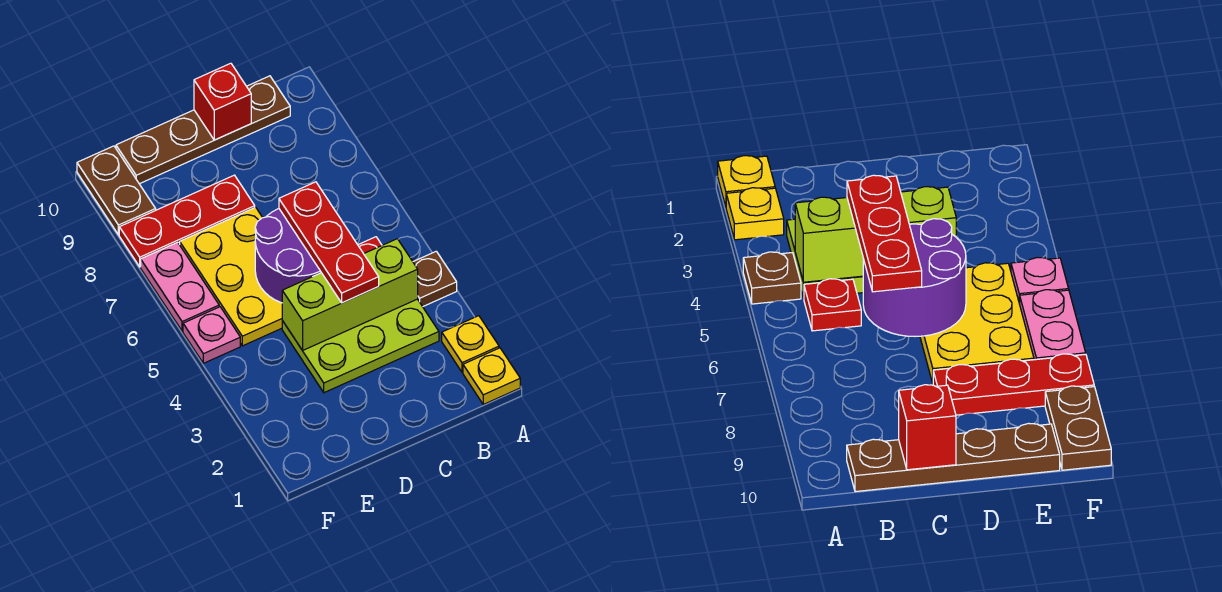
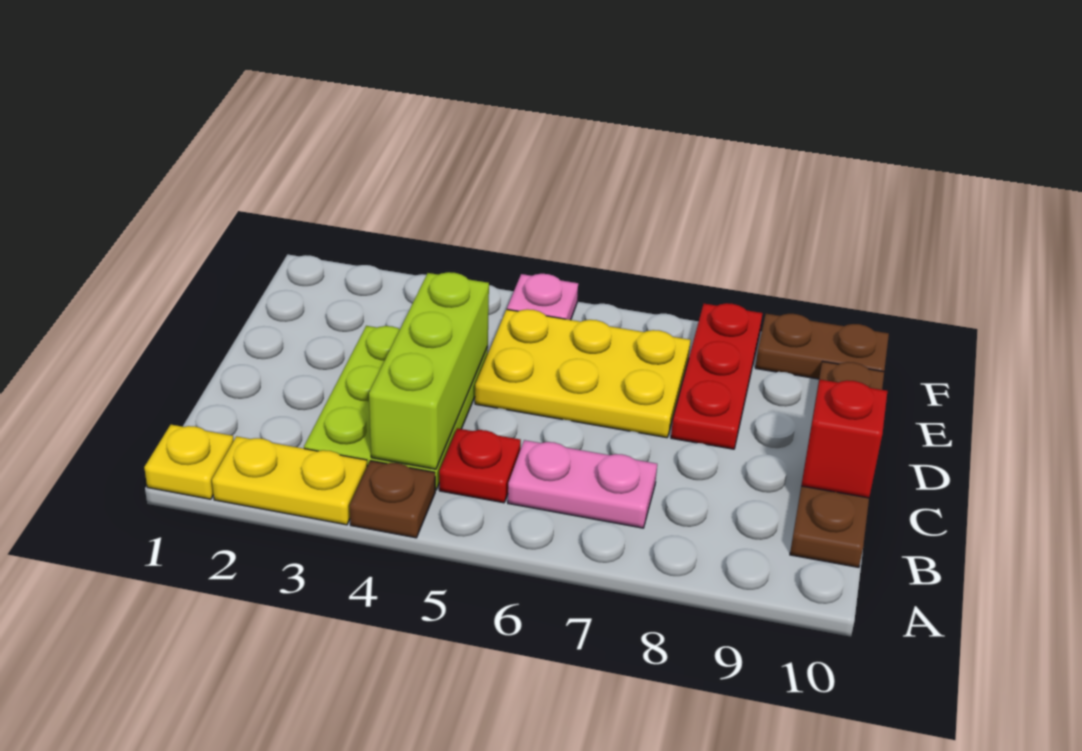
yellow 1x1 plate [442,316,499,372] -> yellow 1x2 plate [212,436,367,525]
red 1x3 plate [279,182,379,303] -> none
purple 2x2 round brick [255,209,321,303] -> none
pink 1x2 plate [141,242,219,331] -> pink 1x2 plate moved to [508,440,657,528]

